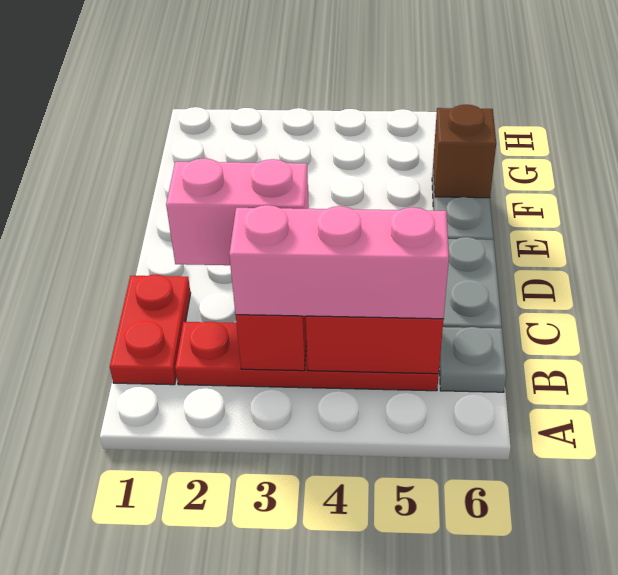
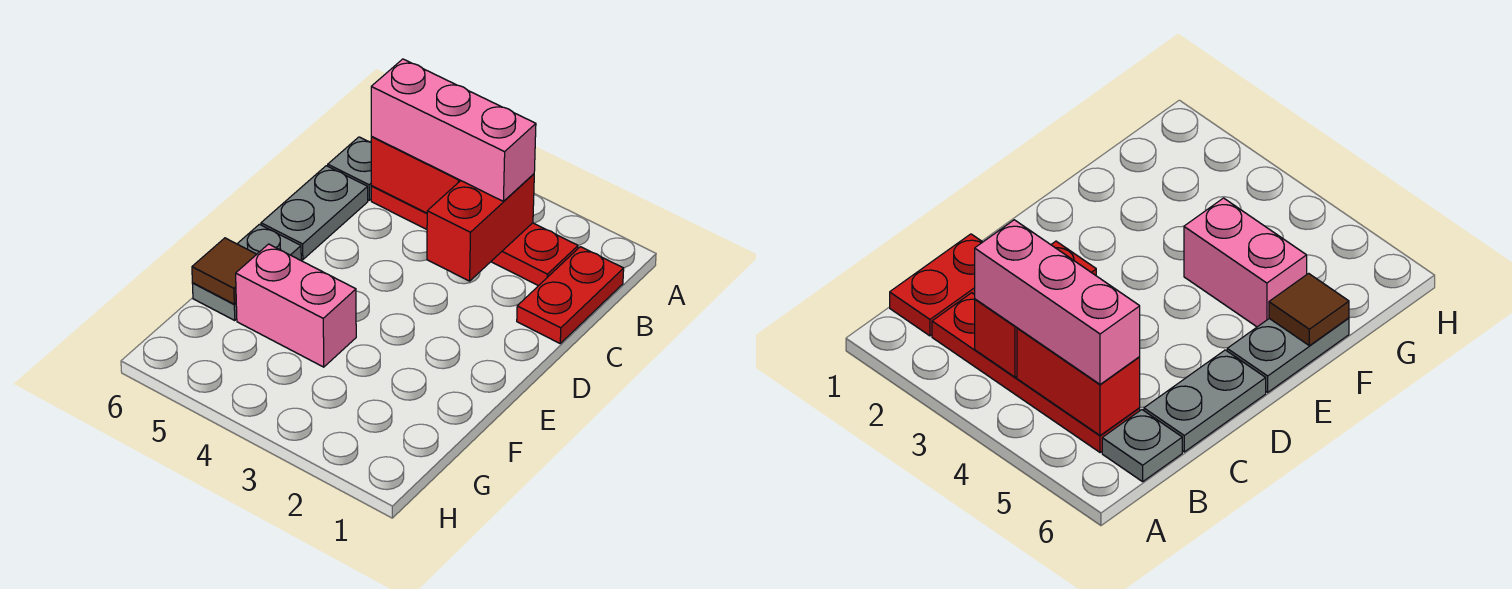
pink 1x2 brick [166,158,309,265] -> pink 1x2 brick moved to [236,244,356,367]
brown 1x1 brick [433,105,496,198] -> brown 1x1 tile [192,238,257,304]

